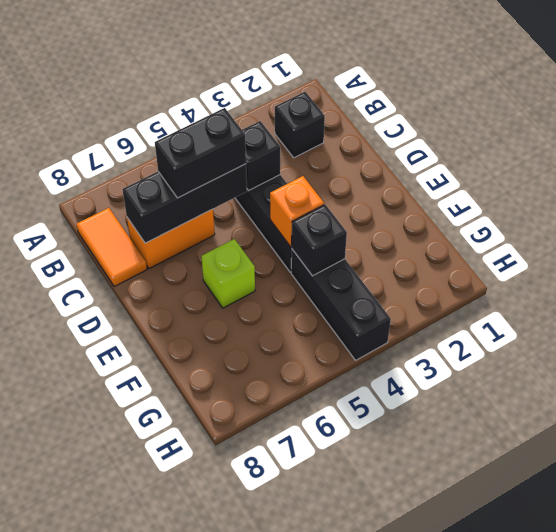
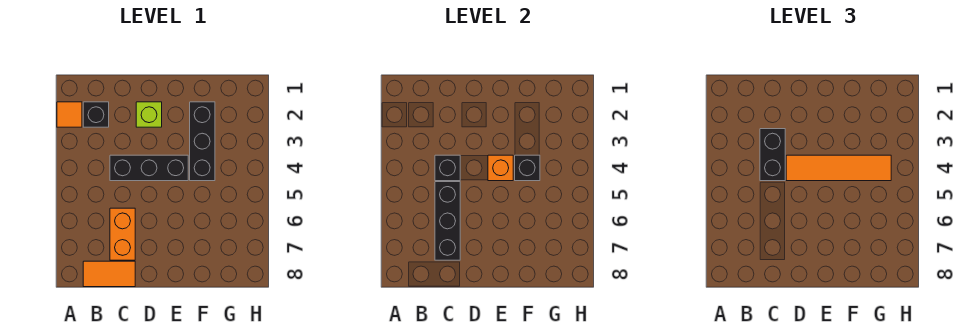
none -> orange 1x1 tile [57,102,82,127]
black 1x2 brick [155,108,246,198] -> black 1x2 brick moved to [760,129,785,181]
none -> orange 1x4 tile [786,155,891,181]
lime 1x1 brick [201,239,255,308] -> lime 1x1 brick moved to [136,102,162,127]
black 1x3 brick [291,250,391,360] -> black 1x3 brick turned to [190,102,215,181]

